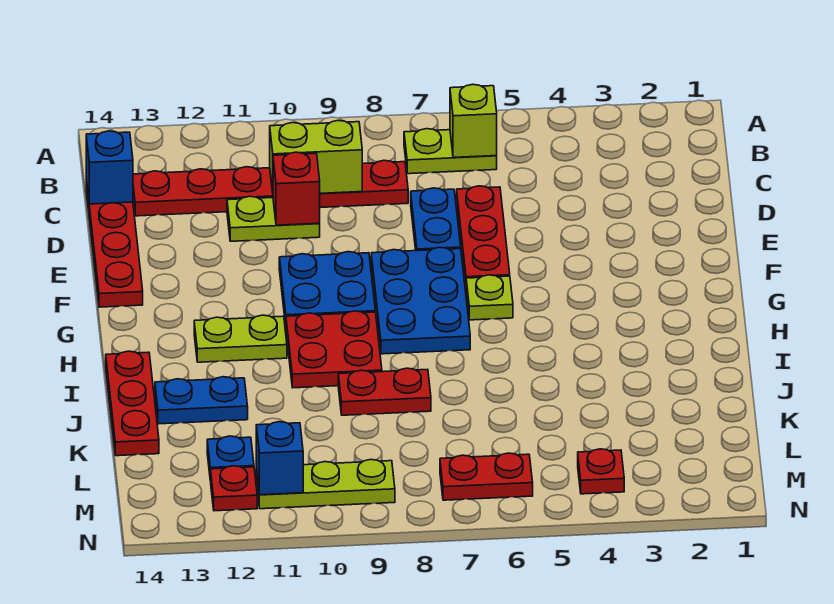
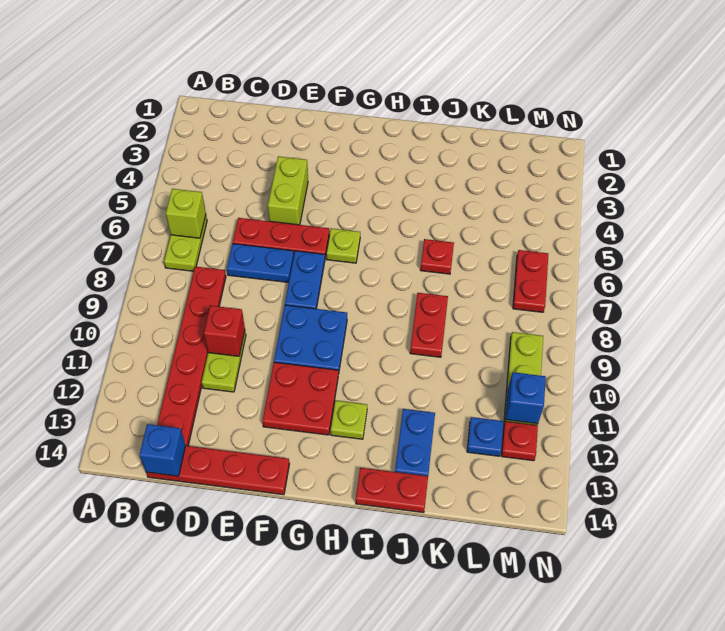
lime 1x2 brick [270,120,362,193] -> lime 1x2 brick moved to [268,156,308,225]
blue 2x3 plate [371,247,470,354] -> blue 1x2 plate [285,251,325,309]
red 2x2 plate [286,311,382,388] -> red 2x2 plate moved to [262,362,338,435]
lime 1x2 plate [194,315,287,362] -> lime 1x1 plate [331,401,367,439]
red 1x3 plate [106,351,159,456] -> red 1x2 plate [356,468,428,513]
red 1x1 plate [578,449,624,494] -> red 1x1 plate moved to [420,239,454,274]

